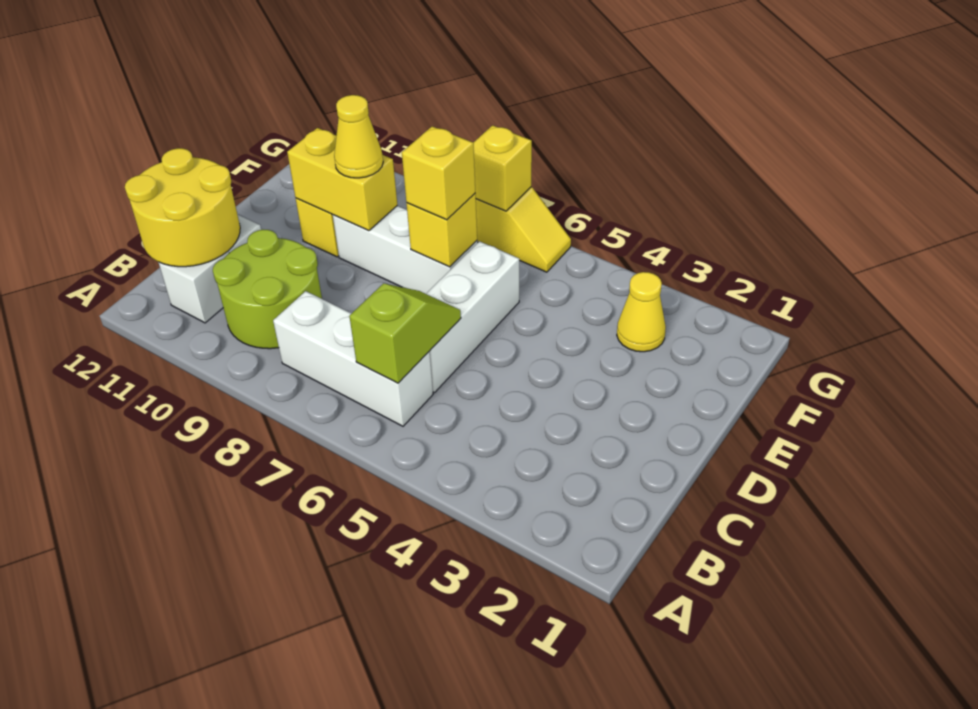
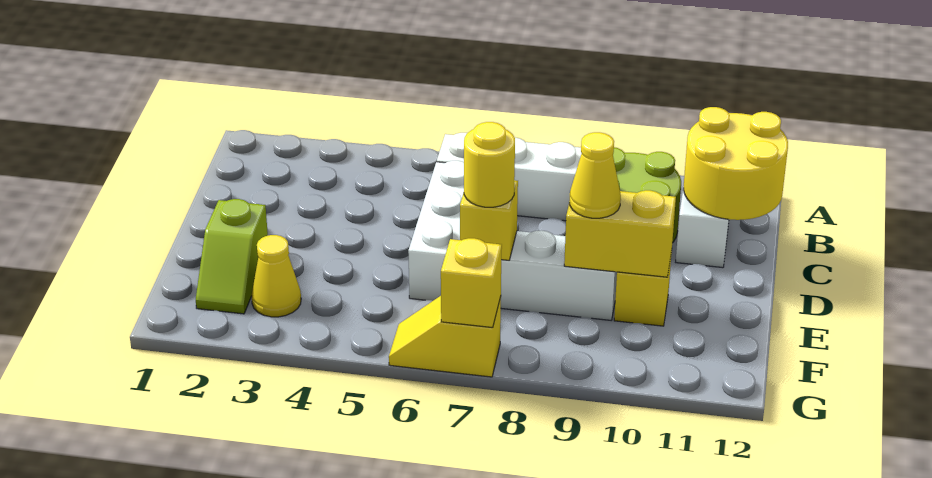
lime 1x2 slope [349,283,461,383] -> lime 1x2 slope moved to [196,199,268,314]
yellow 1x1 brick [402,126,475,220] -> yellow 1x1 round brick [464,122,515,207]

